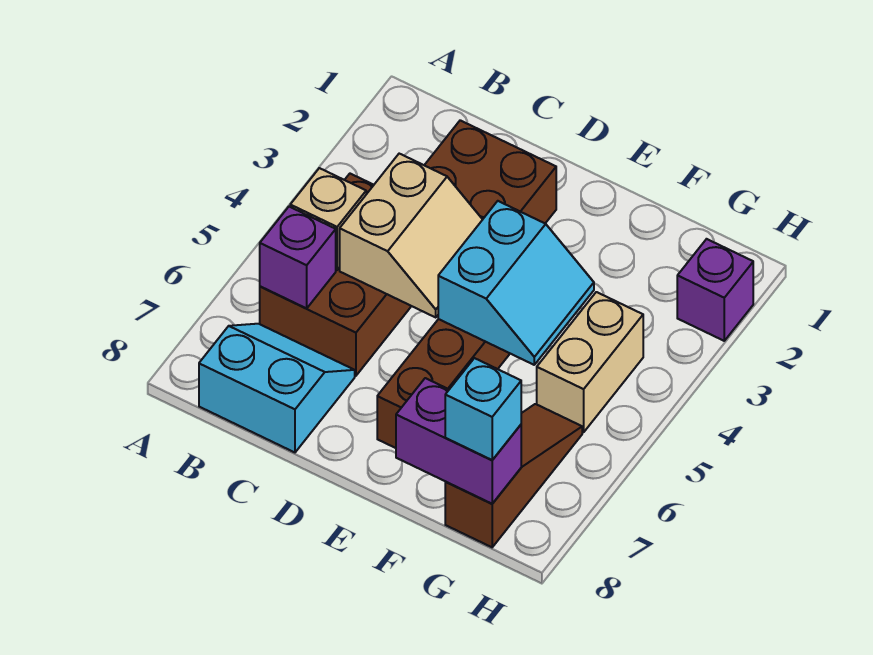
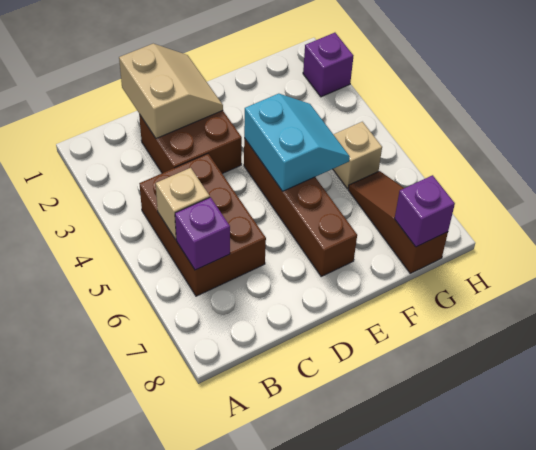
cyan 2x2 slope [199,324,355,452] -> none
tan 2x2 slope [340,154,483,317] -> tan 2x2 slope moved to [119,44,223,139]
purple 1x2 brick [396,378,521,504] -> purple 1x1 brick [395,175,455,247]
tan 1x2 brick [537,292,643,432] -> tan 1x1 brick [333,122,382,189]
cyan 1x1 brick [445,358,521,460] -> none

